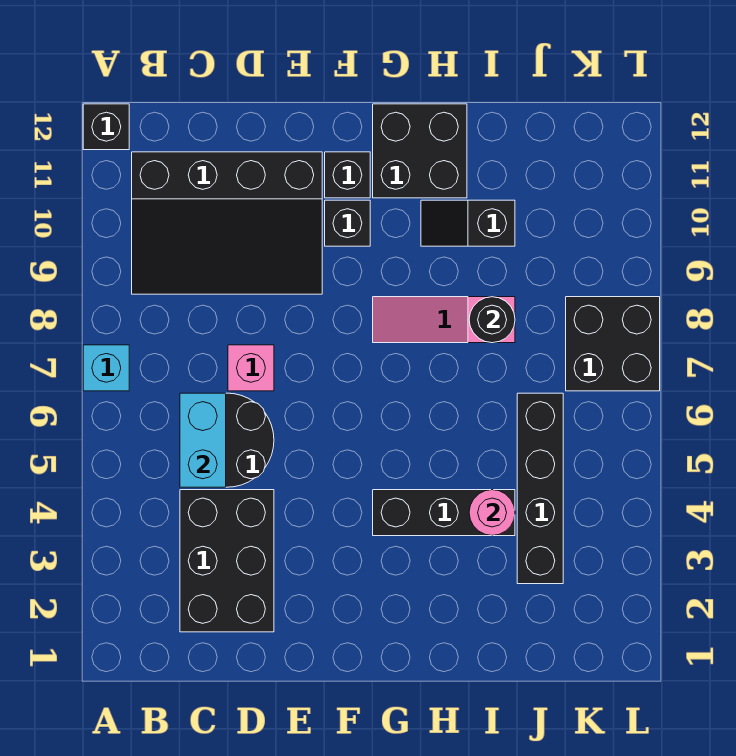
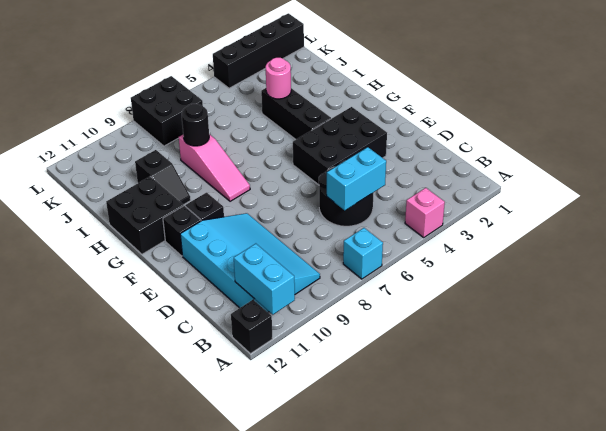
none -> cyan 1x2 brick [234,244,295,314]
black 3x4 slope [132,152,322,294] -> cyan 3x4 slope [180,213,320,312]
black 2x3 brick [180,490,274,632] -> black 2x3 brick moved to [293,107,387,185]
pink 1x1 brick [228,345,274,391] -> pink 1x1 brick moved to [405,188,445,237]
black 1x4 brick [517,393,563,584] -> black 1x4 brick moved to [213,13,304,88]

